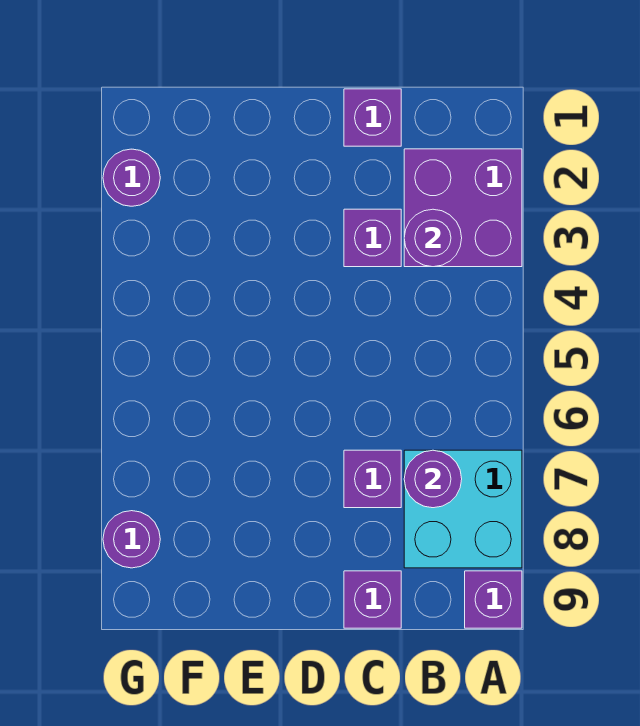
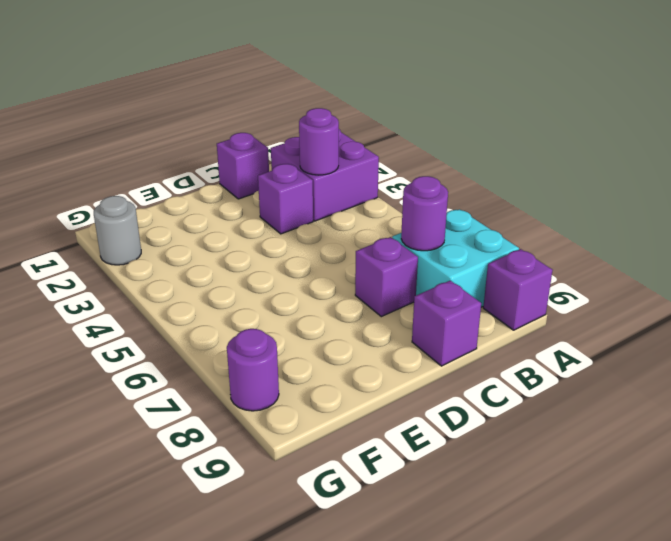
purple 1x1 round brick [103,149,160,206] -> grey 1x1 round brick [94,196,141,265]

